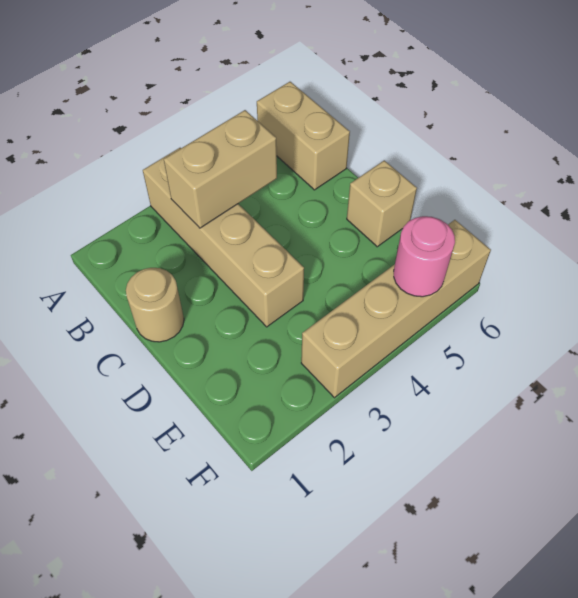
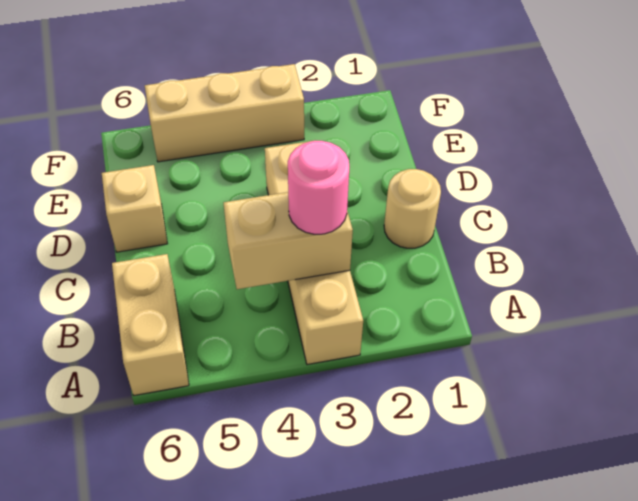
tan 1x4 brick [301,220,491,398] -> tan 1x3 brick [145,64,304,162]
pink 1x1 round brick [394,216,455,297] -> pink 1x1 round brick moved to [288,141,349,234]

